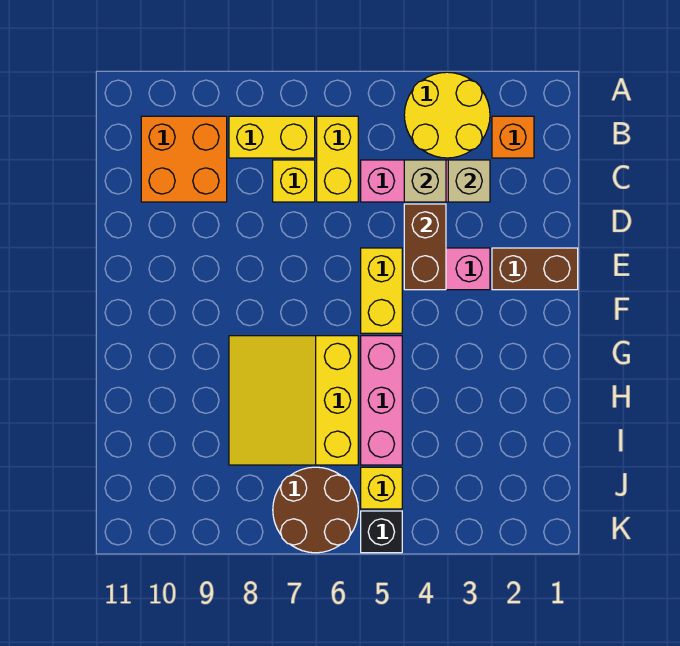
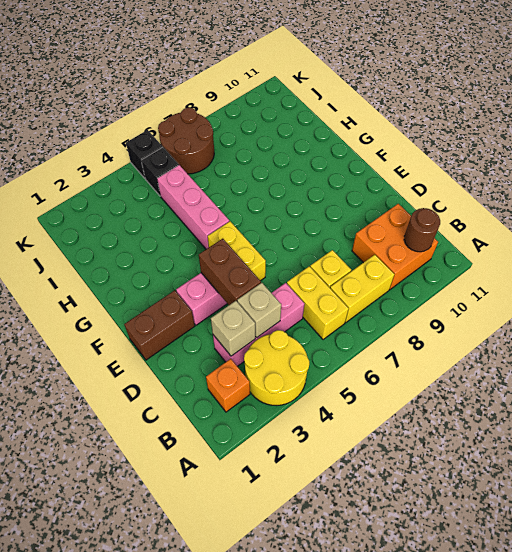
none -> brown 1x1 round brick [404,208,440,252]
yellow 3x3 slope [229,336,358,465] -> none
yellow 1x1 brick [361,467,402,509] -> black 1x1 brick [141,147,179,196]

